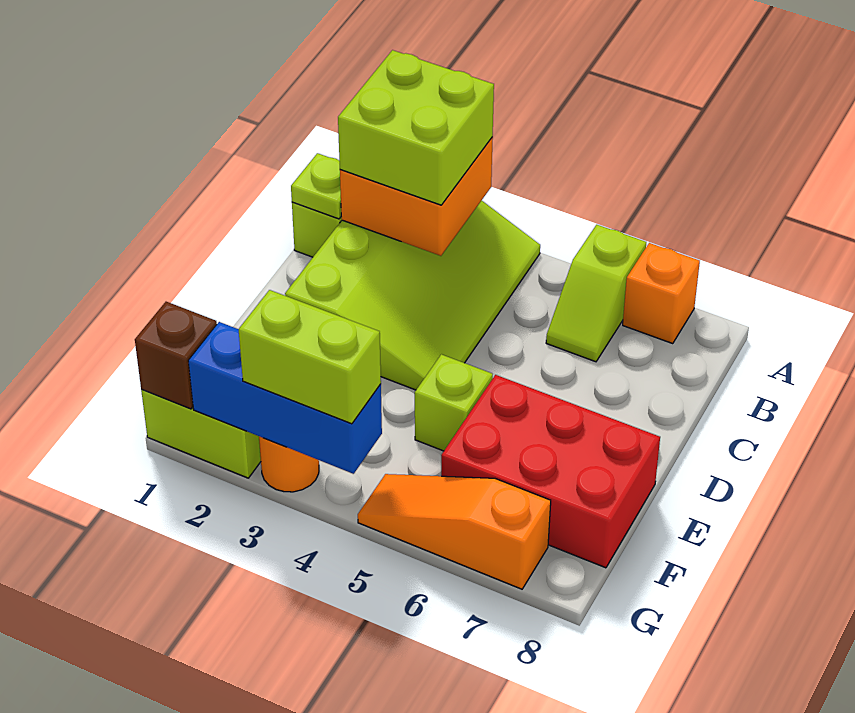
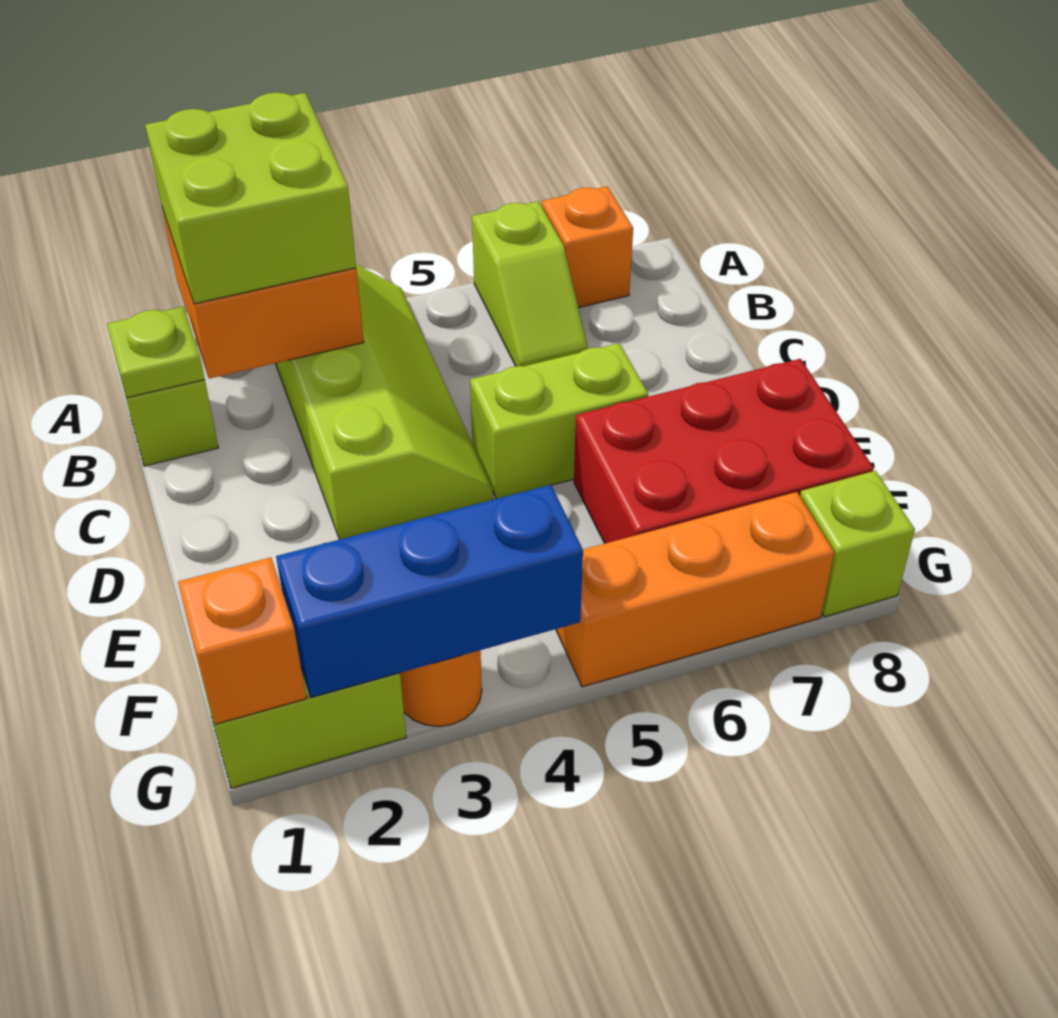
lime 3x4 slope [285,200,540,390] -> lime 2x4 slope [275,264,493,539]
lime 1x1 brick [415,354,493,451] -> lime 1x1 brick moved to [800,471,915,617]
brown 1x1 brick [135,302,217,409] -> orange 1x1 brick [178,557,306,724]
lime 1x2 brick [239,290,381,424] -> lime 1x2 brick moved to [470,343,648,499]
orange 1x3 slope [358,474,551,589] -> orange 1x3 brick [556,492,834,687]

